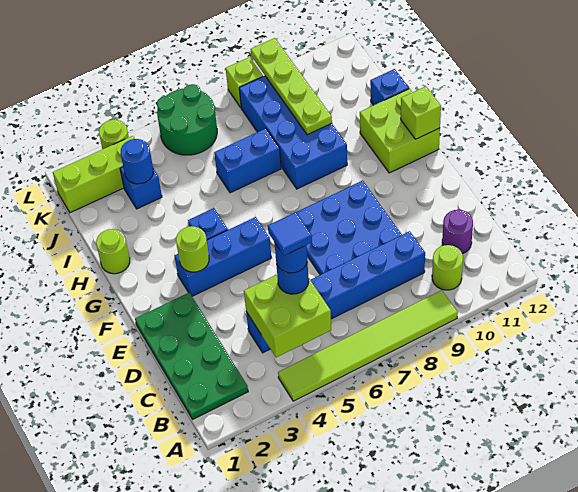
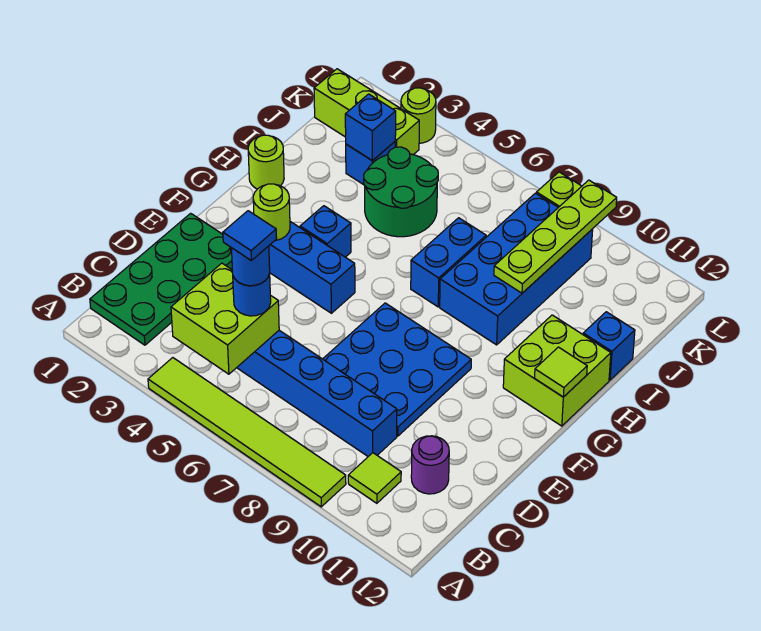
lime 1x1 round brick [432,245,463,290] -> lime 1x1 tile [348,453,401,503]
lime 1x1 brick [401,86,441,139] -> lime 1x1 tile [535,347,587,397]
blue 1x2 brick [214,128,281,193] -> blue 1x2 brick turned to [411,218,486,307]
blue 1x1 round brick [121,139,153,184] -> blue 1x1 brick [345,94,396,161]
green 2x2 round brick [157,84,217,155] -> green 2x2 round brick moved to [364,147,438,237]

